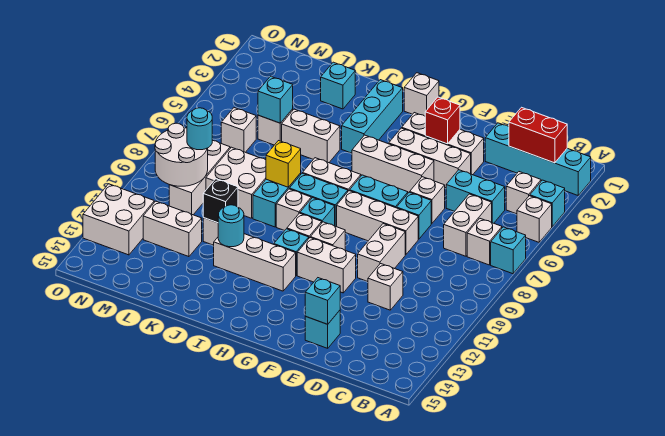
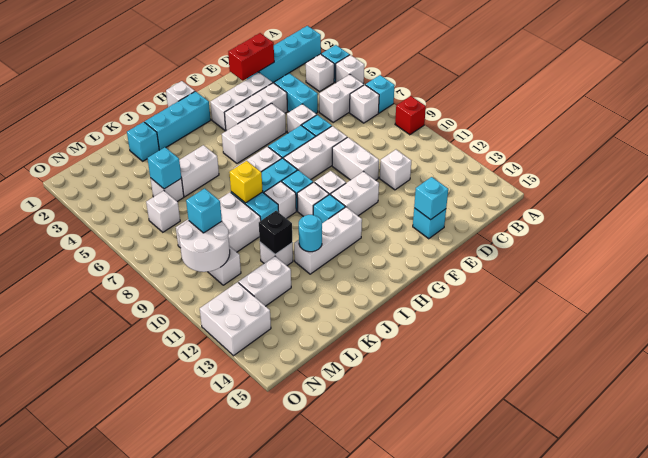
red 1x2 brick [509,107,567,163] -> red 1x2 brick moved to [228,33,274,81]
cyan 1x2 brick [446,170,505,223] -> cyan 1x2 brick turned to [274,73,318,113]
white 1x2 brick [444,194,492,256] -> white 1x2 brick turned to [319,74,364,122]
red 1x1 brick [425,97,460,144] -> red 1x1 brick moved to [395,96,426,135]
cyan 1x3 brick [342,80,403,153] -> cyan 1x3 brick turned to [145,91,211,150]
cyan 1x1 round brick [187,108,213,150] -> cyan 1x1 brick [186,188,222,233]

